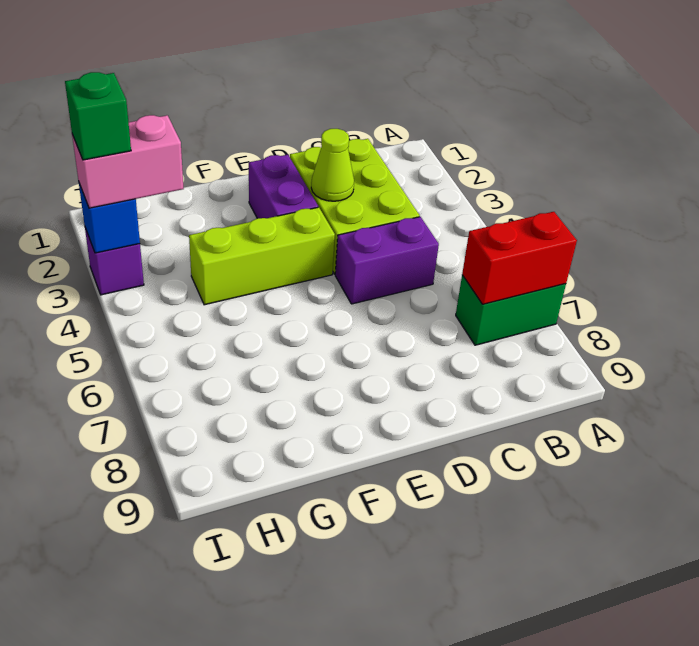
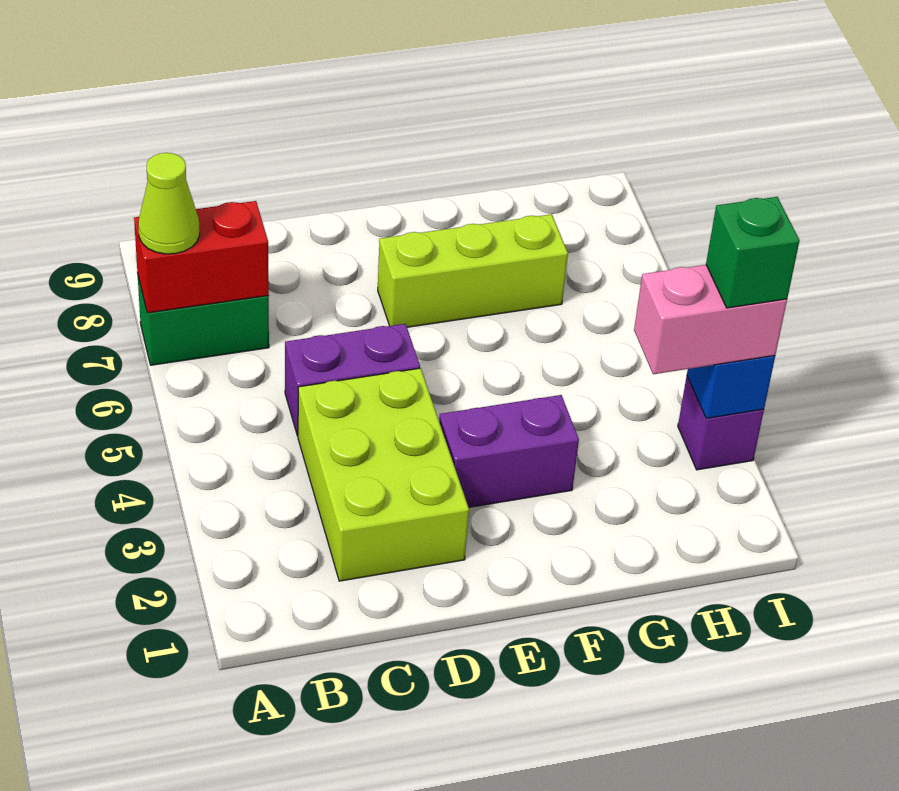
lime 1x1 cone [311,129,354,201] -> lime 1x1 cone moved to [138,153,200,254]
purple 1x2 brick [249,155,318,218] -> purple 1x2 brick turned to [439,395,579,507]
lime 1x3 brick [189,207,335,305] -> lime 1x3 brick moved to [378,214,568,327]

